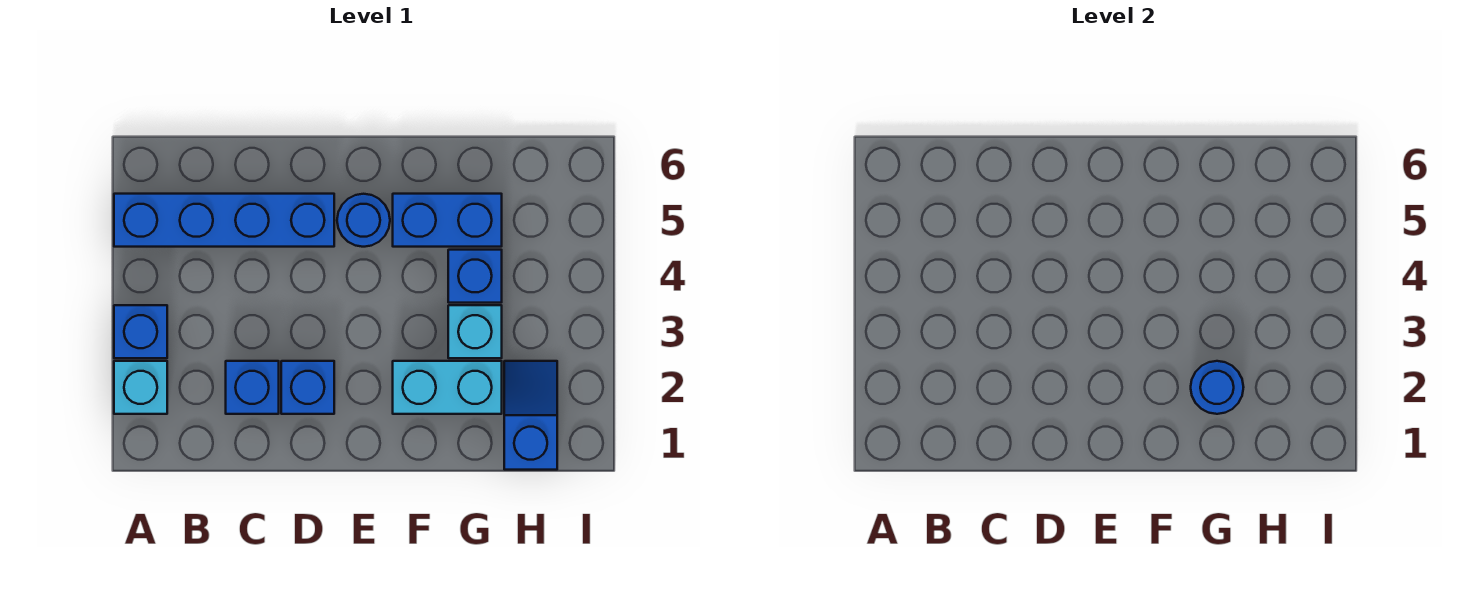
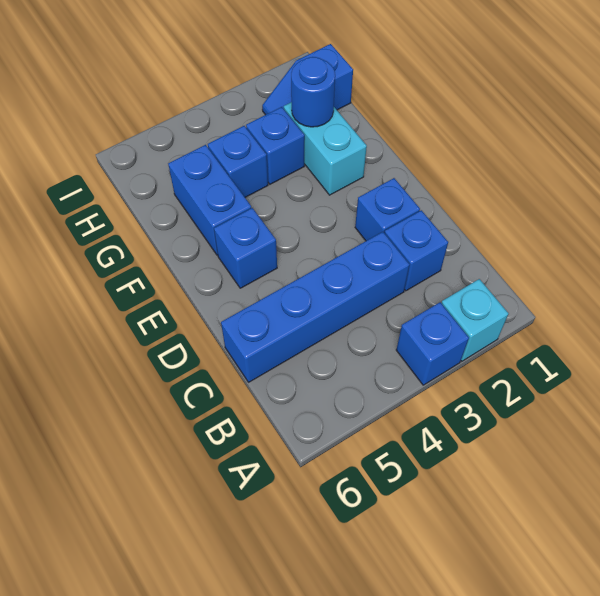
blue 1x4 brick [114,194,334,247] -> blue 1x4 brick turned to [221,232,409,382]
blue 1x1 round brick [337,194,390,247] -> blue 1x1 brick [214,208,277,288]
cyan 1x1 brick [448,305,502,358] -> blue 1x1 brick [246,107,305,184]

